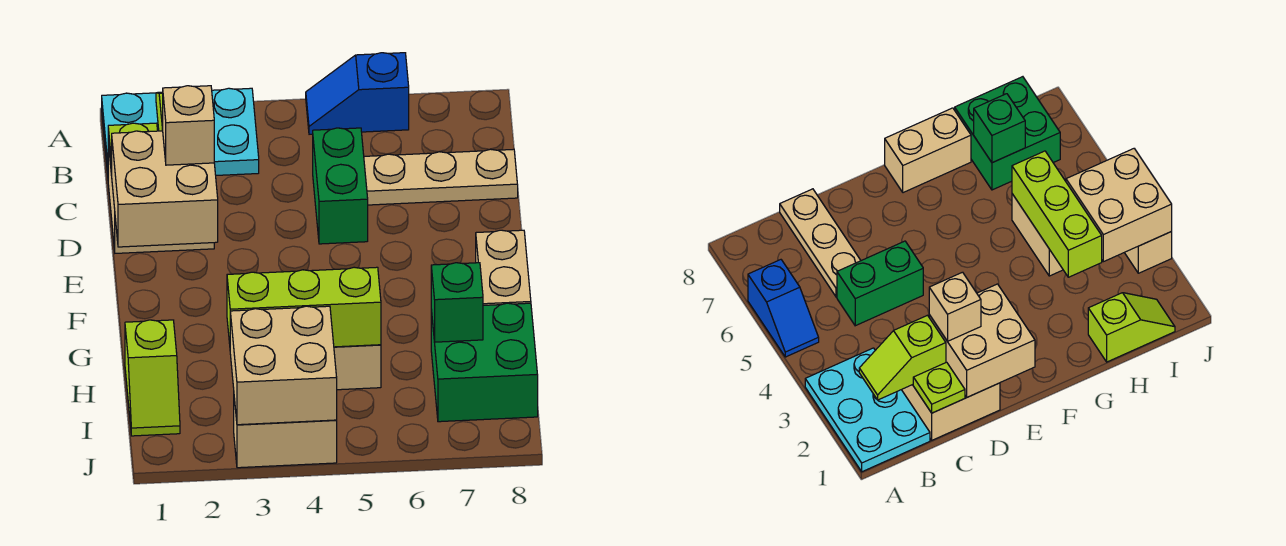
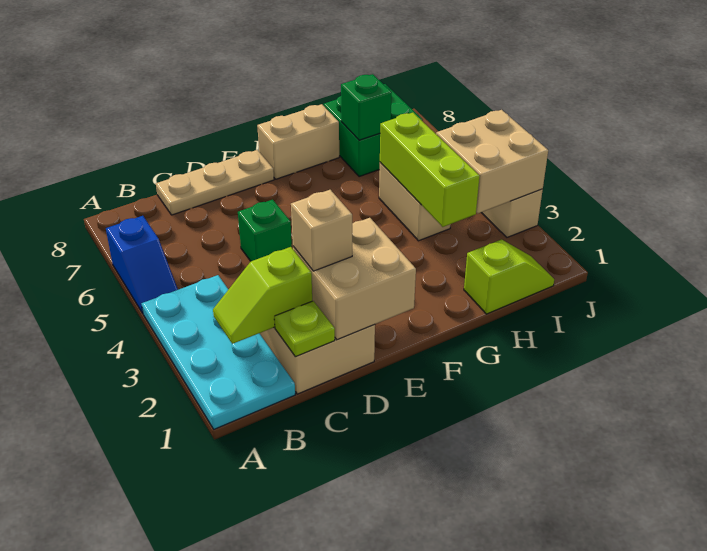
cyan 2x3 plate [102,88,259,175] -> cyan 2x4 plate [142,275,295,429]
green 1x2 brick [313,128,368,244] -> green 1x1 brick [238,200,292,261]
tan 1x3 plate [364,149,518,205] -> tan 1x3 plate turned to [156,150,274,215]

